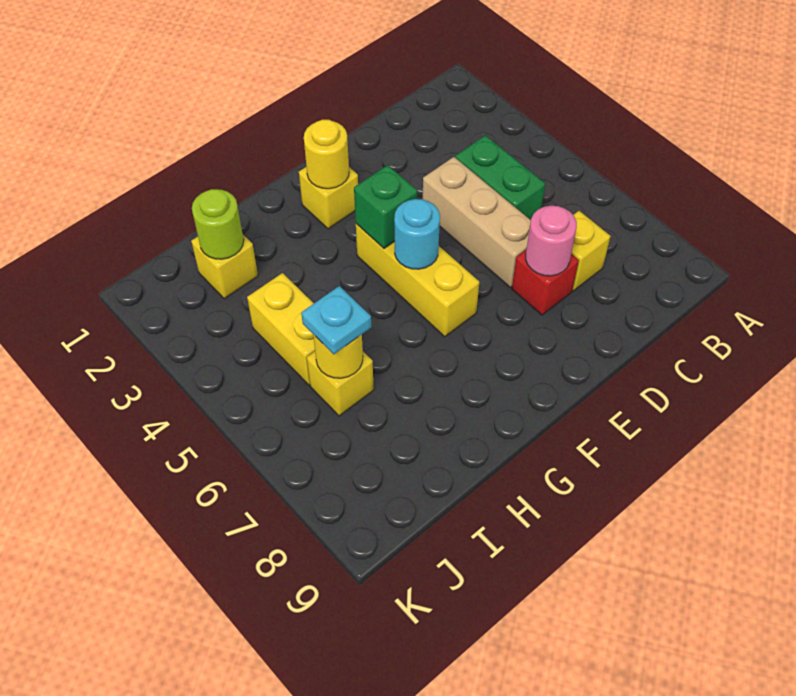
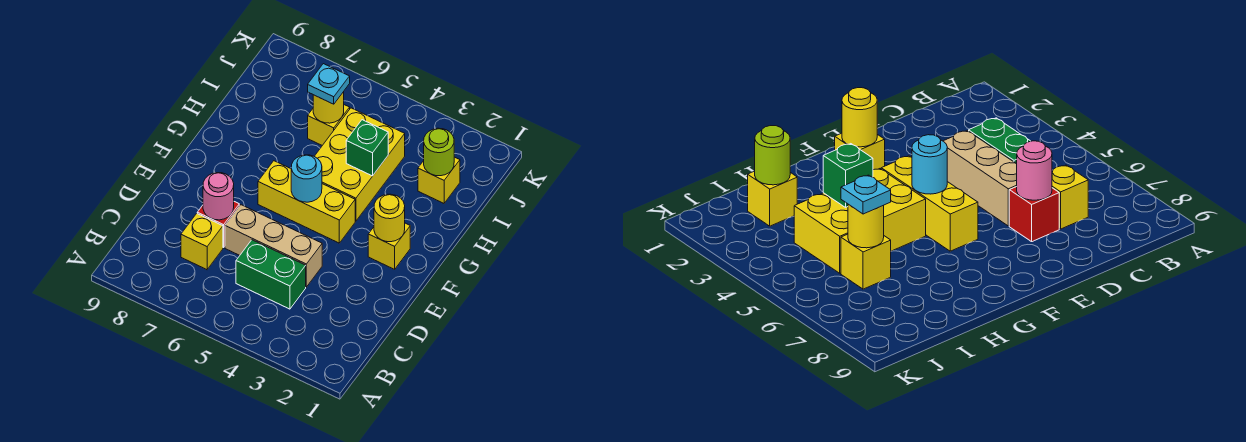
green 1x1 brick [354,165,417,248] -> green 1x1 brick moved to [346,120,388,176]
yellow 1x2 brick [247,273,315,385] -> yellow 2x3 brick [314,108,405,221]

